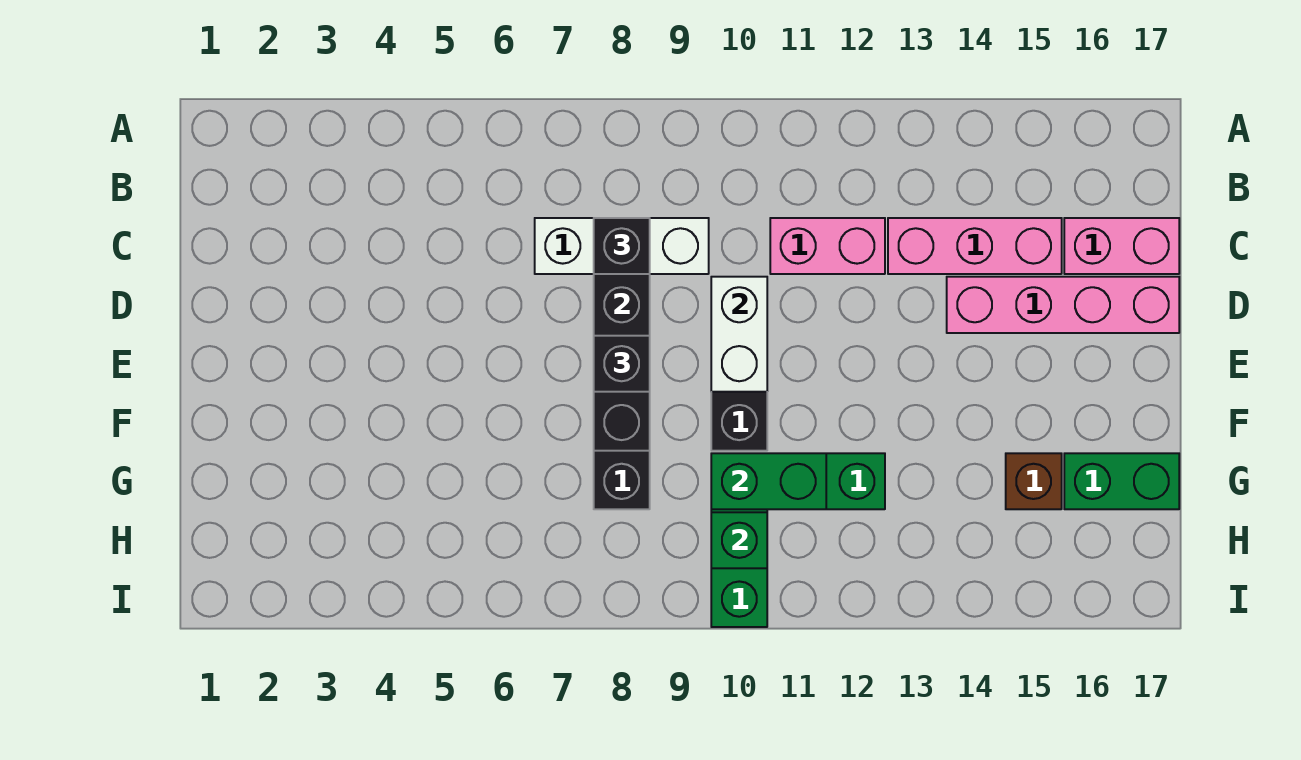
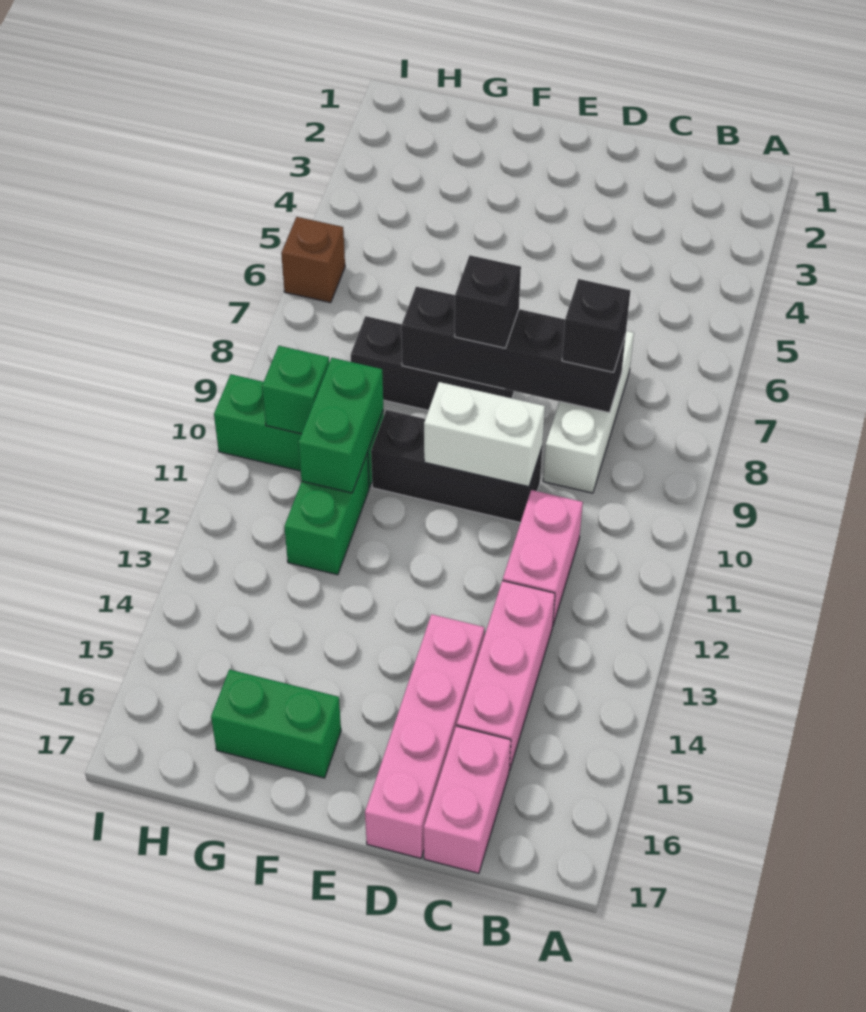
brown 1x1 brick [1006,453,1062,509] -> brown 1x1 brick moved to [281,217,345,303]
green 1x2 brick [1064,453,1179,509] -> green 1x2 brick turned to [211,669,341,778]

